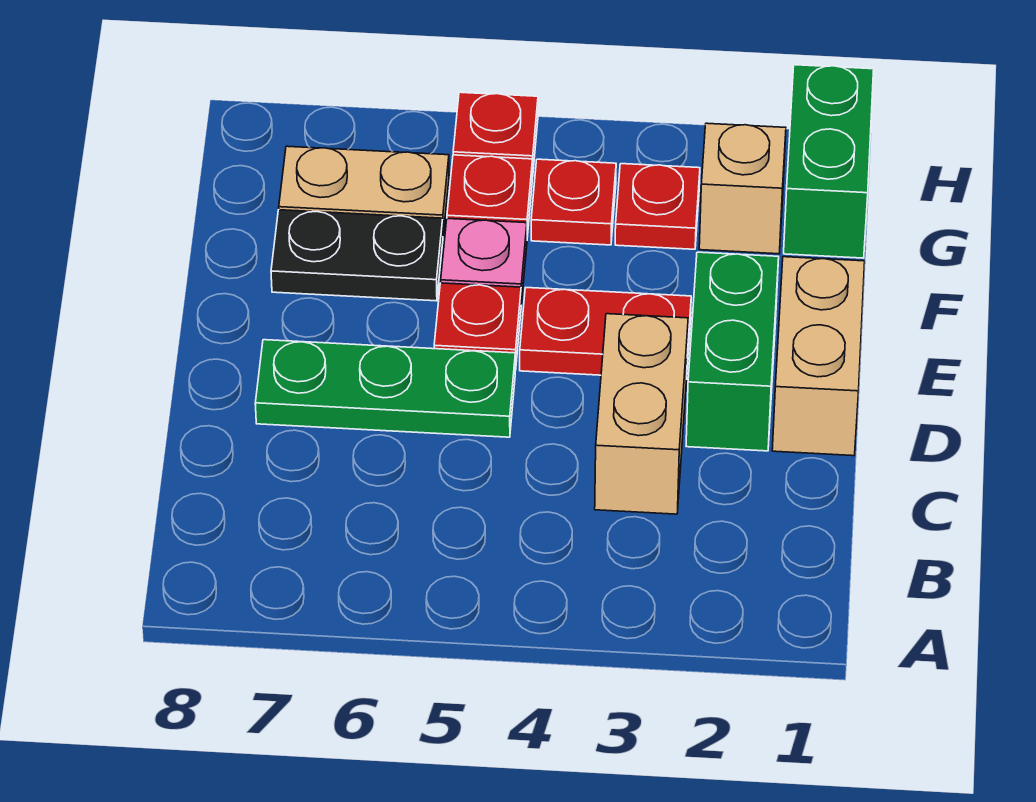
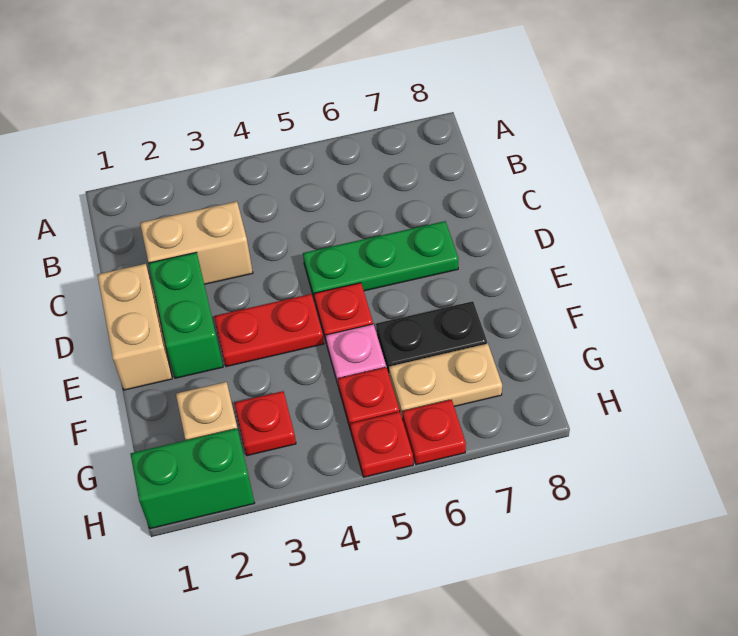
tan 1x2 brick [595,314,688,514] -> tan 1x2 brick turned to [140,201,253,284]
green 1x2 brick [784,65,874,258] -> green 1x2 brick turned to [131,428,254,529]
red 1x1 plate [531,159,616,245] -> red 1x1 plate moved to [402,400,466,465]

